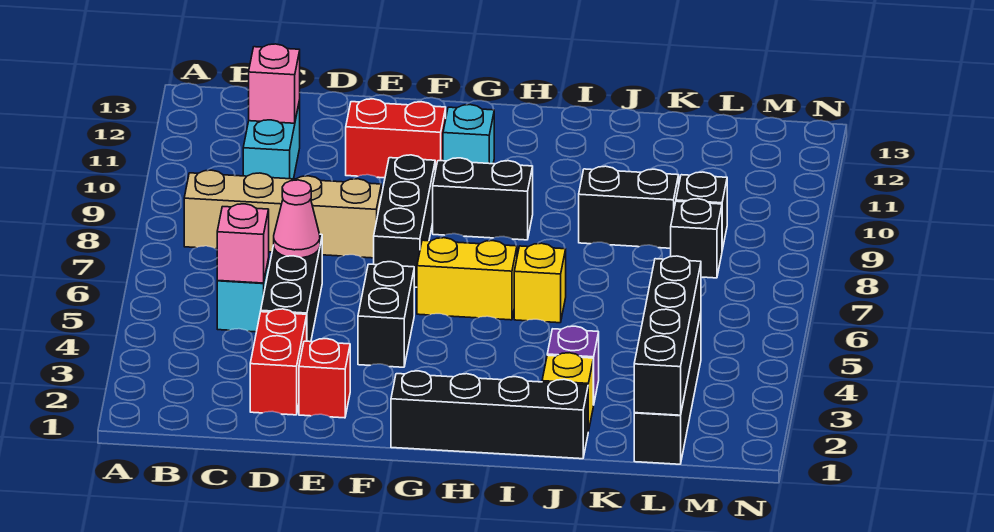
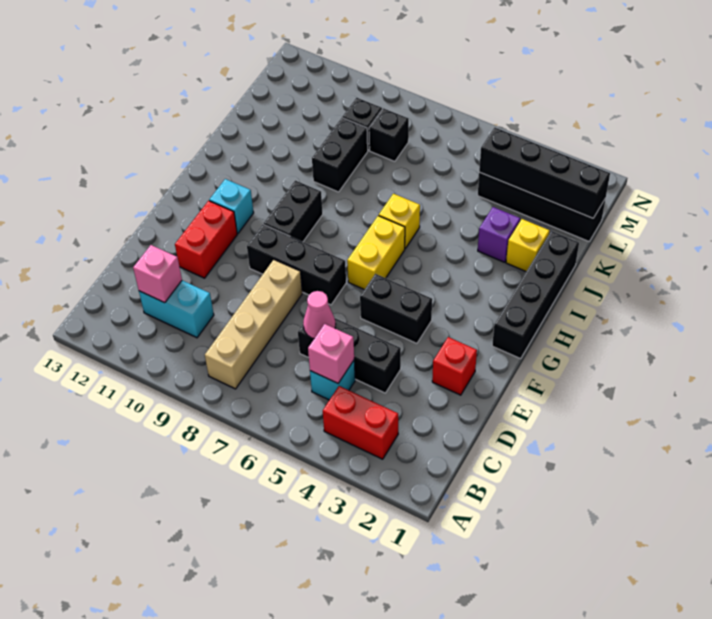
red 1x2 brick [250,309,307,415] -> red 1x2 brick moved to [323,386,398,459]

